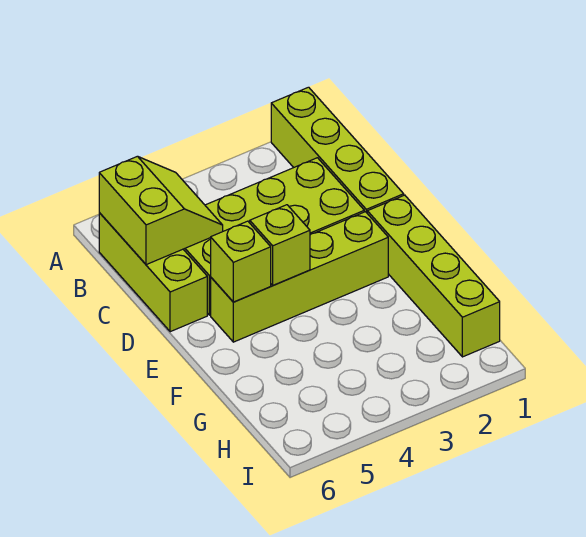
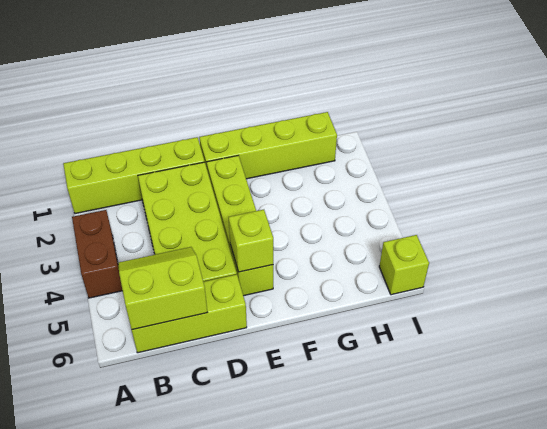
none -> brown 1x2 brick [72,210,123,298]
lime 1x1 brick [250,205,310,285] -> lime 1x1 brick moved to [379,235,429,295]

